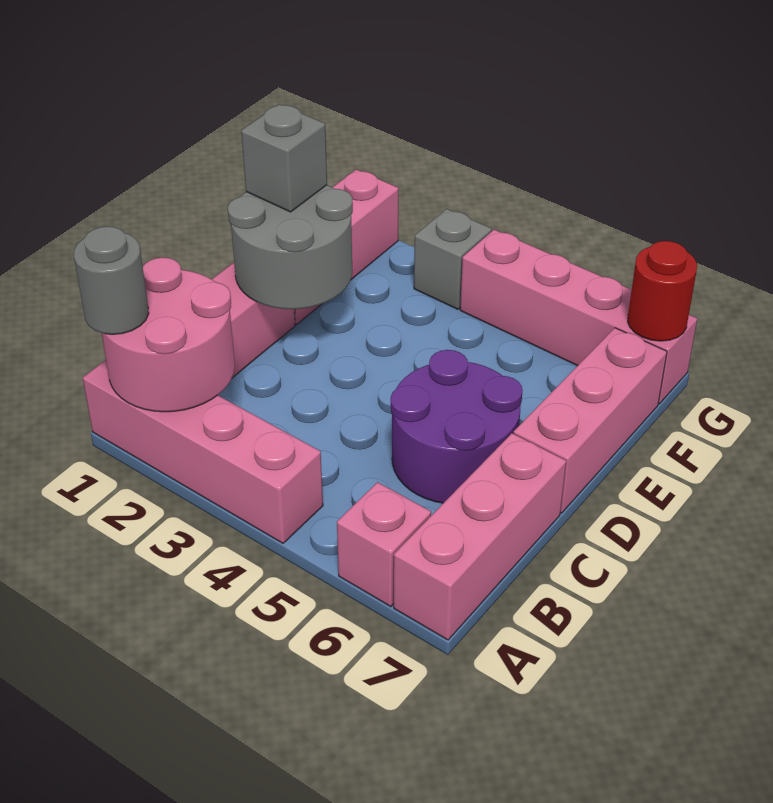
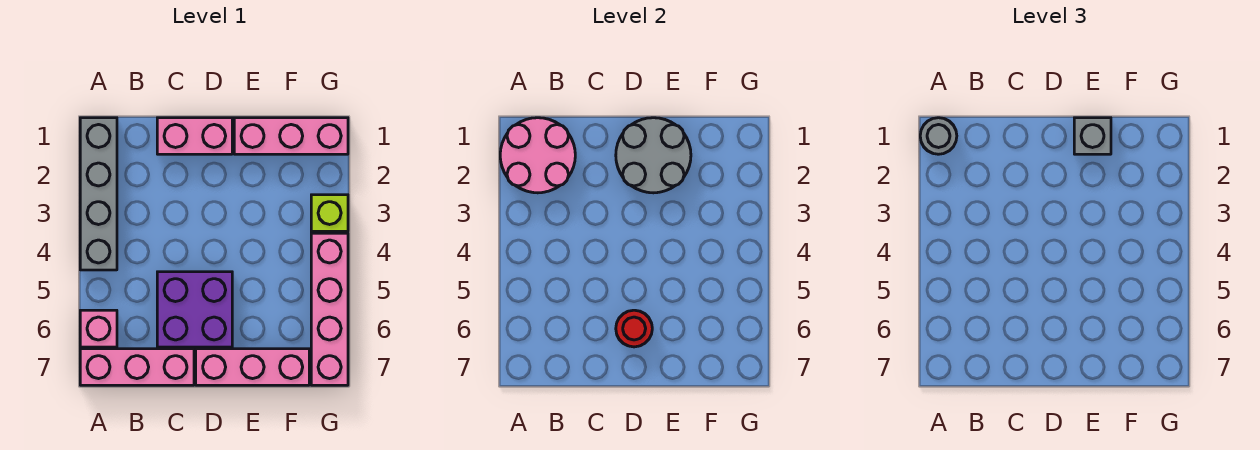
pink 1x4 brick [83,360,323,543] -> grey 1x4 brick [80,118,117,270]
purple 2x2 round brick [391,350,522,503] -> purple 2x2 brick [157,272,232,347]
grey 1x1 brick [414,209,492,309] -> lime 1x1 brick [311,195,348,231]
red 1x1 round brick [628,241,697,341] -> red 1x1 round brick moved to [616,310,652,347]

